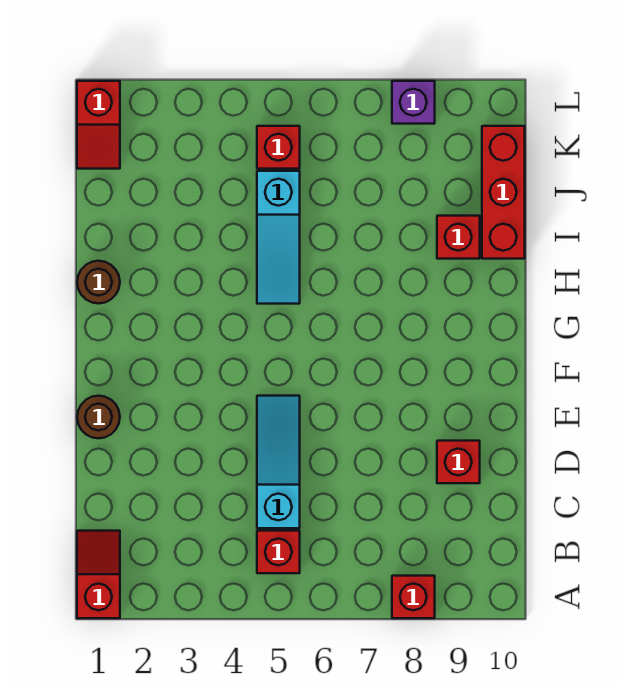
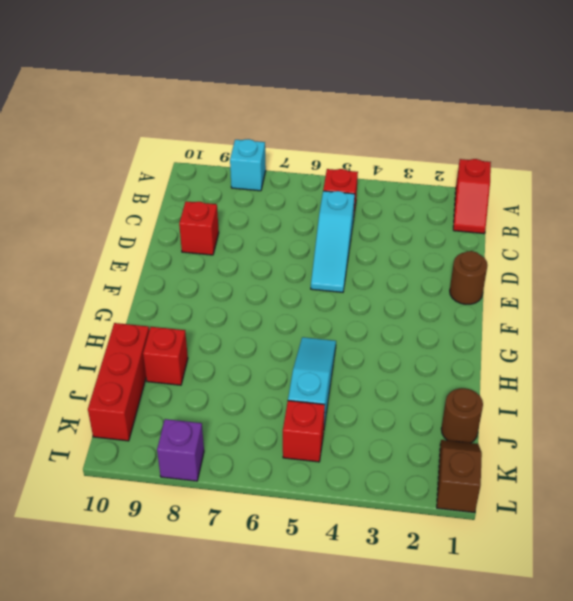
red 1x1 brick [392,576,435,618] -> cyan 1x1 brick [230,139,266,191]
brown 1x1 round brick [77,261,120,304] -> brown 1x1 round brick moved to [441,388,483,443]
red 1x2 slope [77,81,120,169] -> brown 1x2 slope [437,440,482,513]

